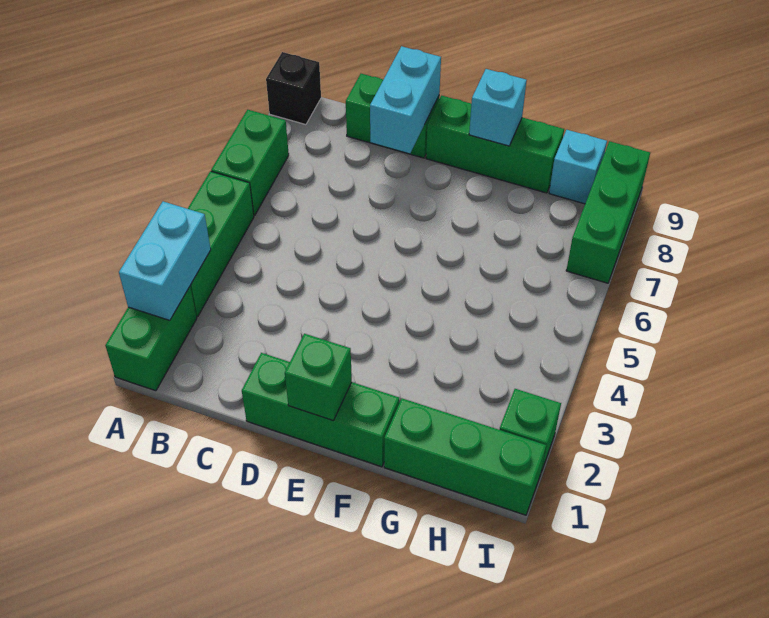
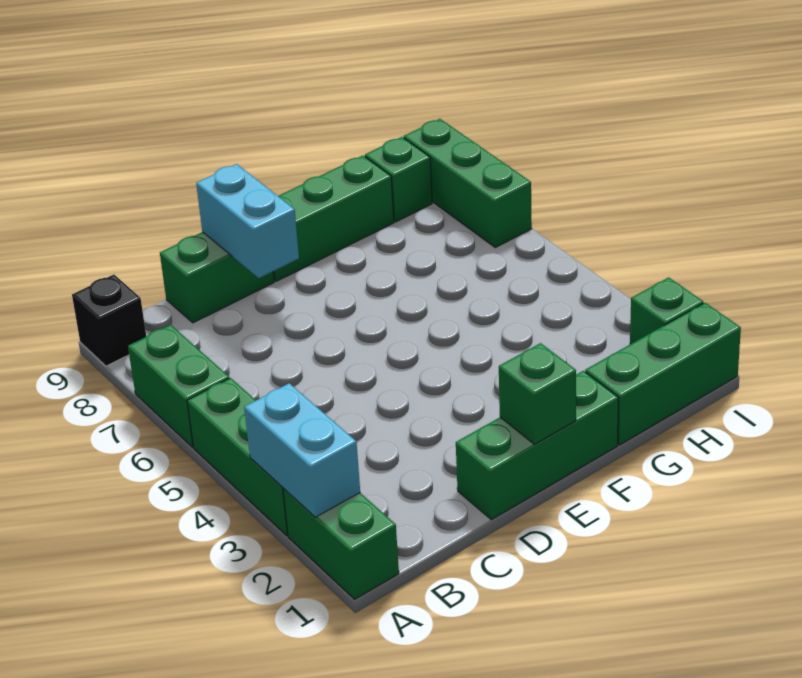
cyan 1x1 brick [469,69,527,146] -> none
cyan 1x1 brick [549,130,607,204] -> green 1x1 brick [365,137,432,222]

